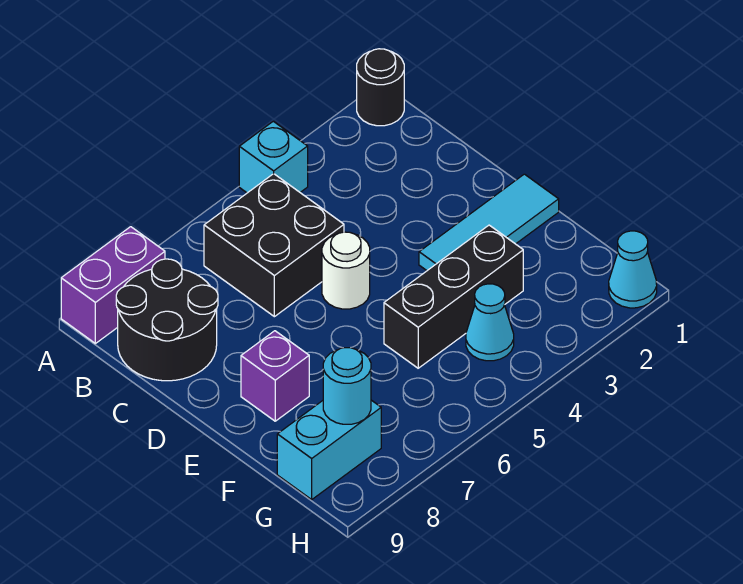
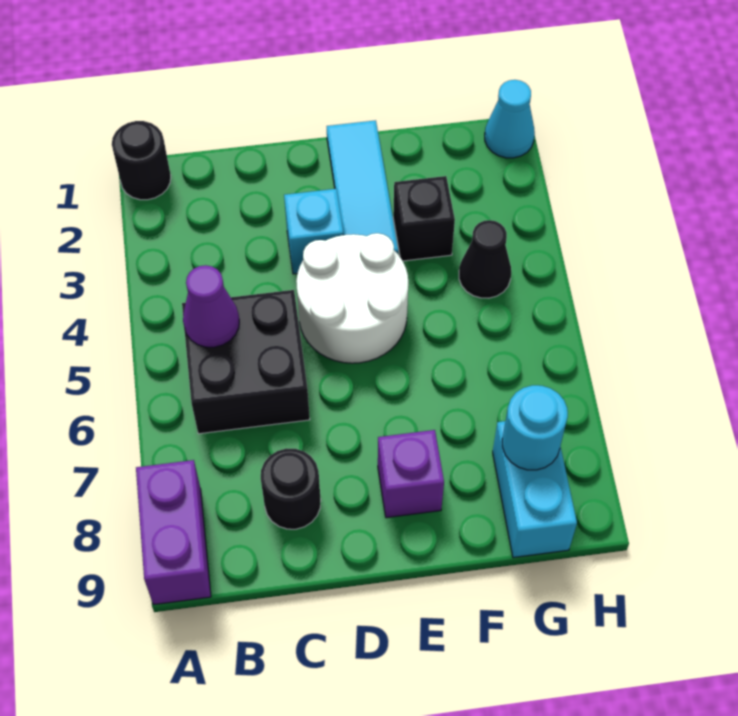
cyan 1x1 brick [239,121,308,193] -> cyan 1x1 brick moved to [284,189,344,274]
none -> purple 1x1 cone [183,265,239,347]
black 2x2 round brick [116,259,218,381] -> black 1x1 round brick [261,448,321,529]
white 1x1 round brick [322,232,370,309] -> white 2x2 round brick [296,233,408,363]
black 1x3 brick [384,225,523,368] -> black 1x1 brick [393,176,455,261]
cyan 1x1 cone [466,284,514,361] -> black 1x1 cone [459,220,511,298]

